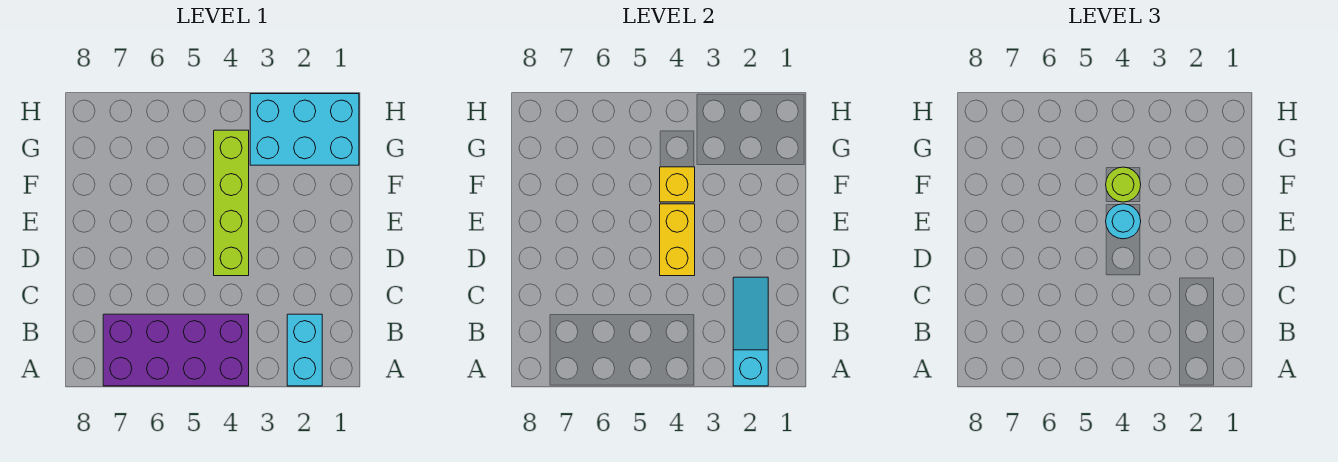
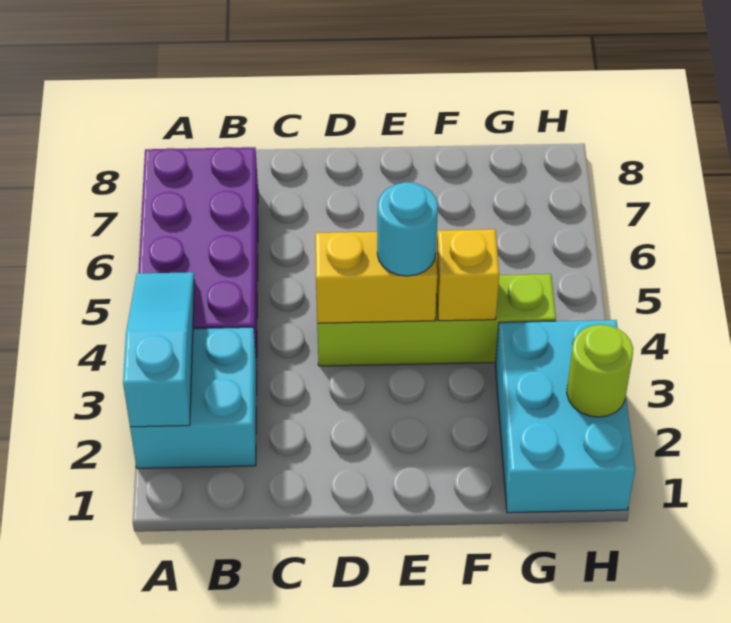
cyan 1x2 brick [287,314,322,386] -> cyan 2x2 brick [130,327,257,468]
cyan 1x3 slope [733,277,768,386] -> cyan 1x3 slope turned to [123,272,195,427]
lime 1x1 round brick [1106,167,1141,202] -> lime 1x1 round brick moved to [567,325,633,417]

